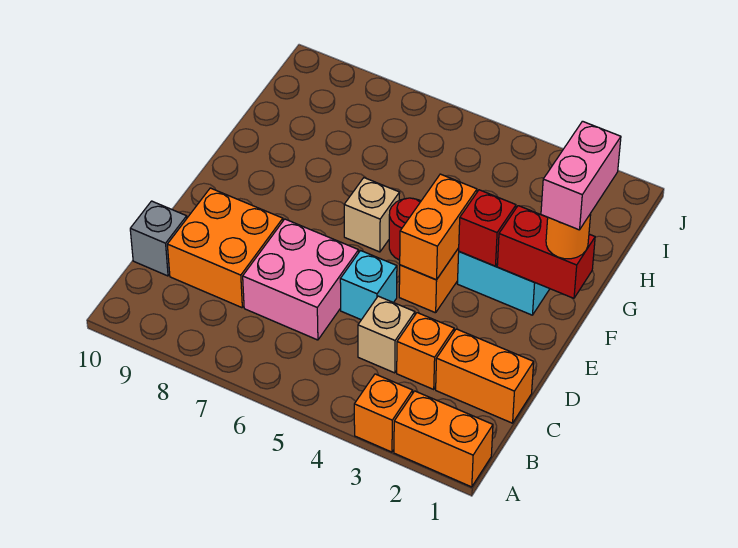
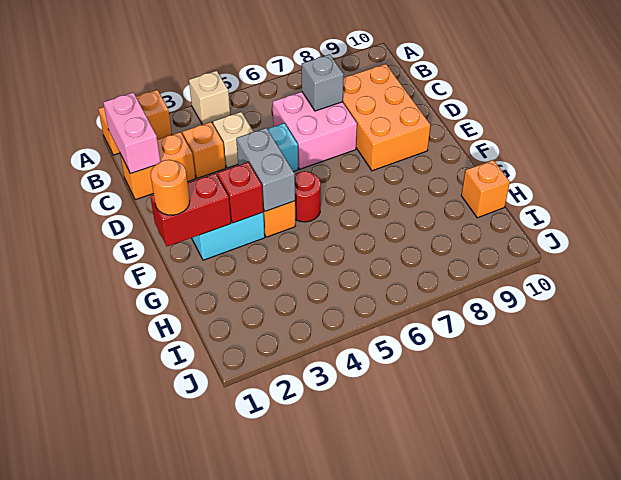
orange 1x1 brick [354,374,413,452] -> orange 1x1 brick moved to [461,160,510,218]
orange 2x2 brick [167,188,283,308] -> orange 2x3 brick [343,64,430,171]
grey 1x1 brick [130,201,187,276] -> grey 1x1 brick moved to [302,54,344,111]
orange 1x2 brick [400,174,477,280] -> grey 1x2 brick [236,128,295,211]
pink 1x2 brick [541,121,621,230] -> pink 1x2 brick moved to [103,92,161,174]
tan 1x1 brick [344,178,400,252] -> tan 1x1 brick moved to [189,71,230,125]

